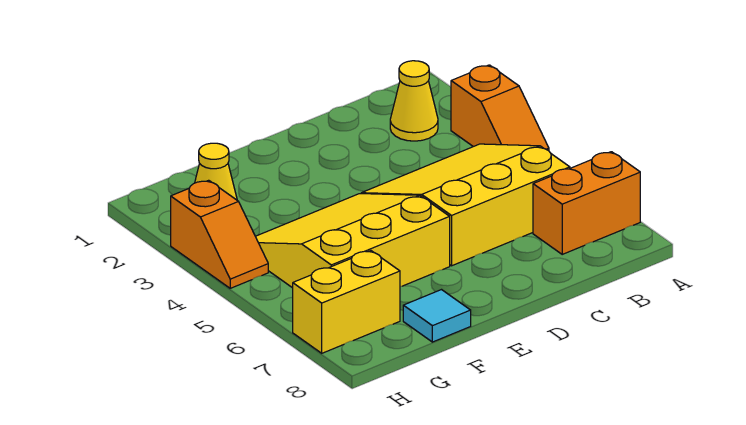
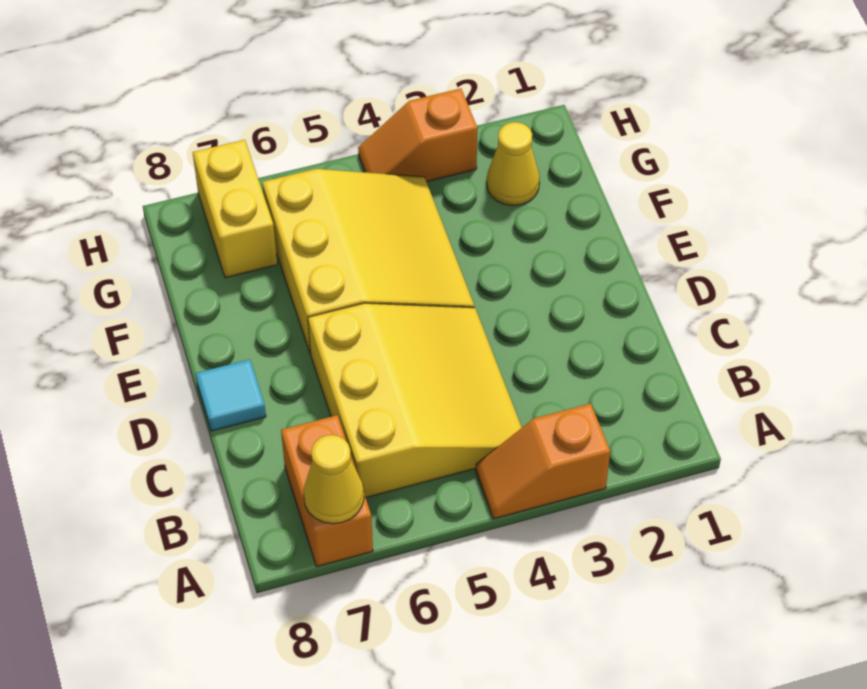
yellow 1x1 cone [390,61,438,141] -> yellow 1x1 cone moved to [303,435,364,524]
cyan 1x1 tile [403,290,471,342] -> cyan 1x1 tile moved to [196,359,266,431]

